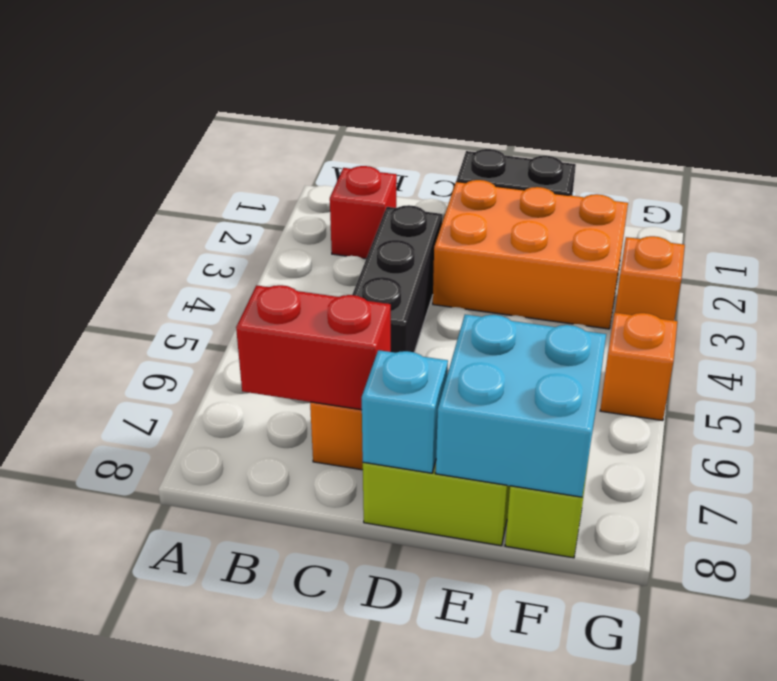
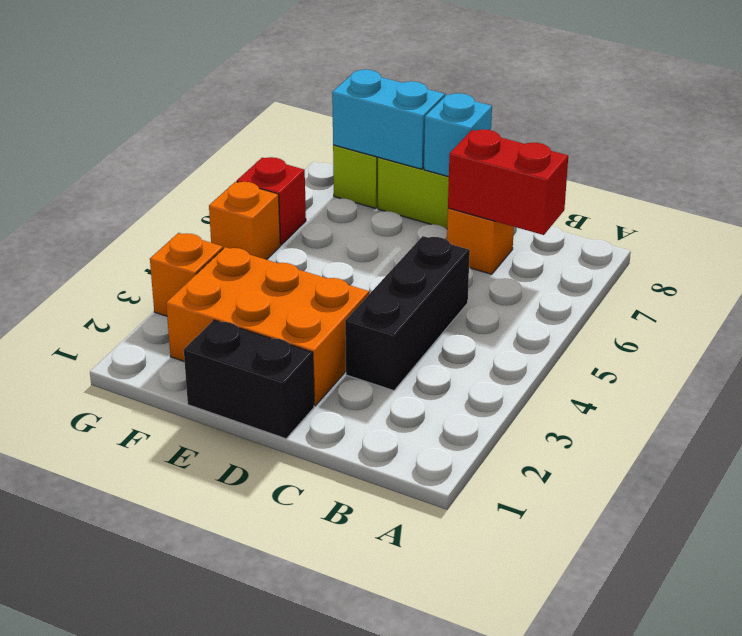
red 1x1 brick [330,166,397,259] -> red 1x1 brick moved to [237,157,306,245]
cyan 2x2 brick [436,314,606,497] -> cyan 1x2 brick [332,70,445,169]

